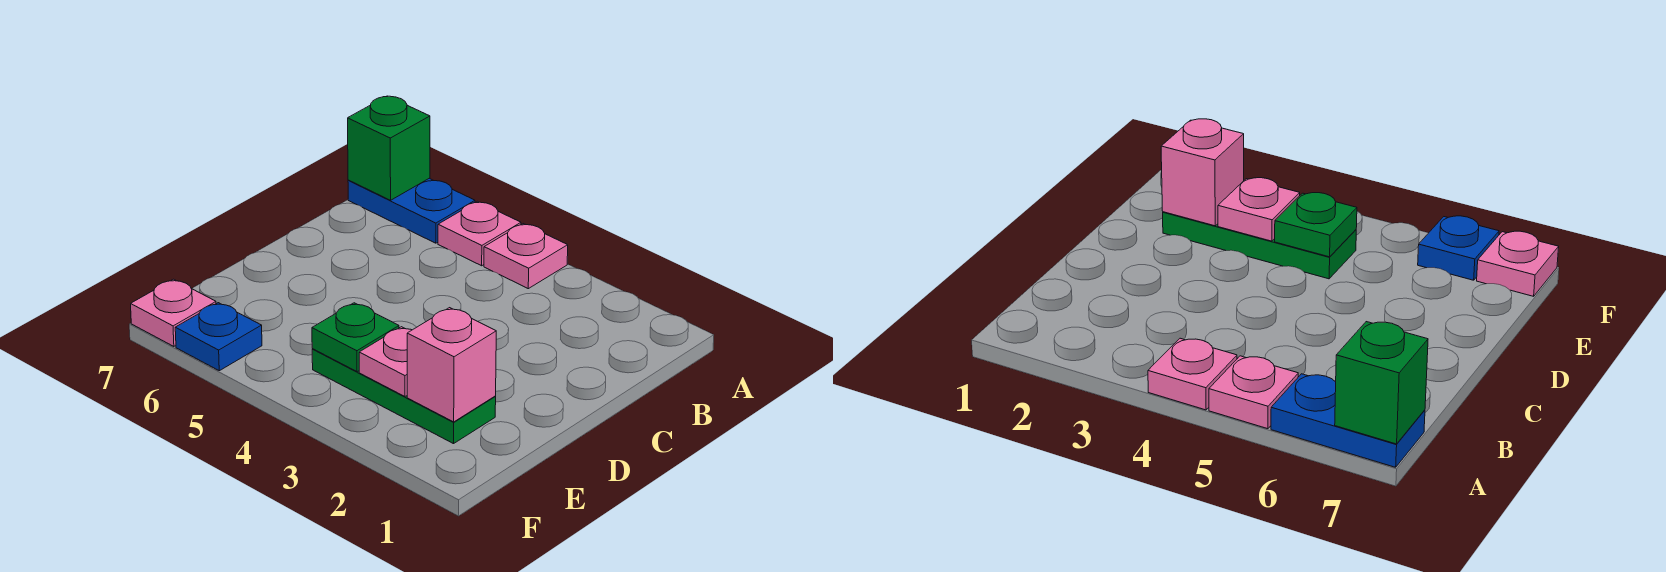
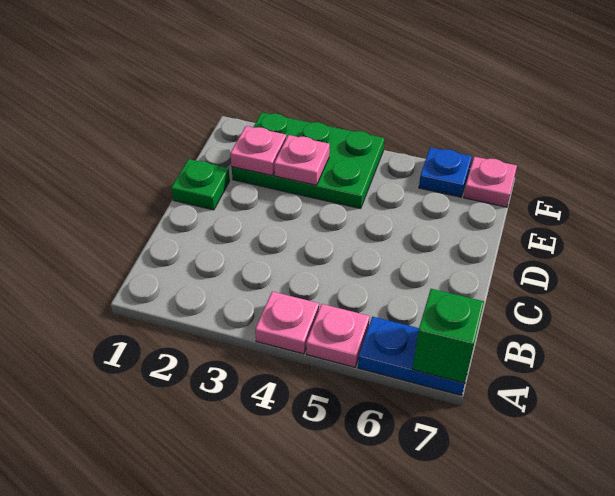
green 1x3 plate [312,349,496,444] -> green 2x3 plate [232,113,384,209]
pink 1x1 brick [407,308,496,422] -> pink 1x1 plate [230,126,286,176]
green 1x1 plate [312,303,399,372] -> green 1x1 plate moved to [171,159,230,210]

